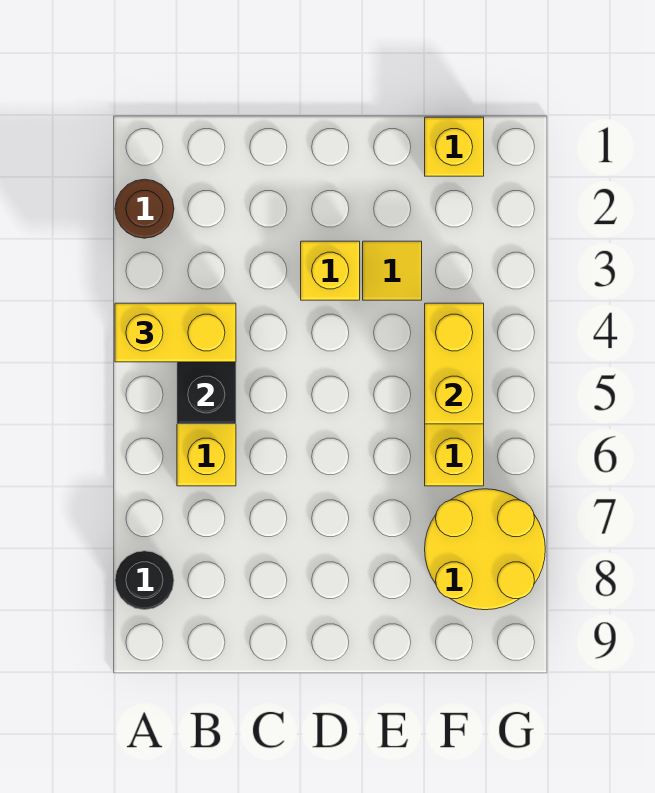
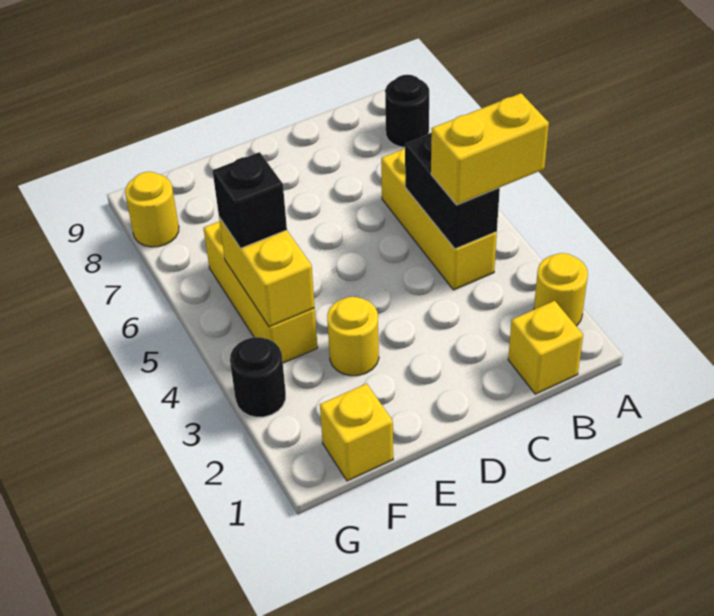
brown 1x1 round brick [115,179,174,238] -> yellow 1x1 round brick [534,253,588,326]
yellow 1x1 brick [301,241,360,300] -> yellow 1x1 brick moved to [508,301,583,394]
yellow 1x1 tile [363,241,422,300] -> yellow 1x1 round brick [327,297,379,376]
none -> black 1x1 brick [213,152,287,248]
yellow 2x2 round brick [425,489,545,610] -> yellow 1x1 round brick [125,172,179,247]
none -> black 1x1 round brick [230,337,286,417]

